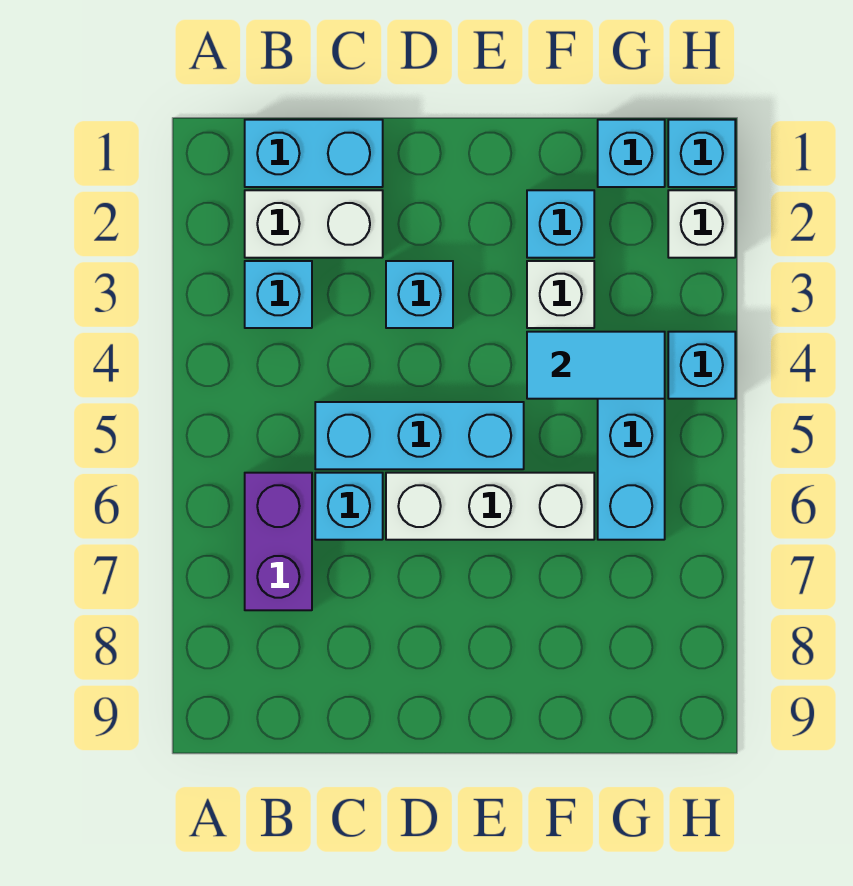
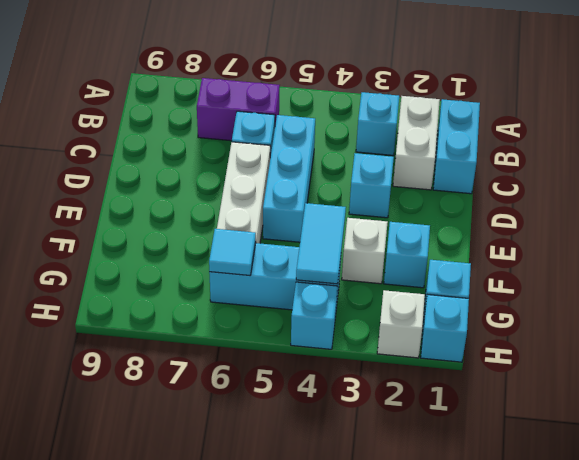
none -> cyan 1x1 tile [209,229,256,276]

